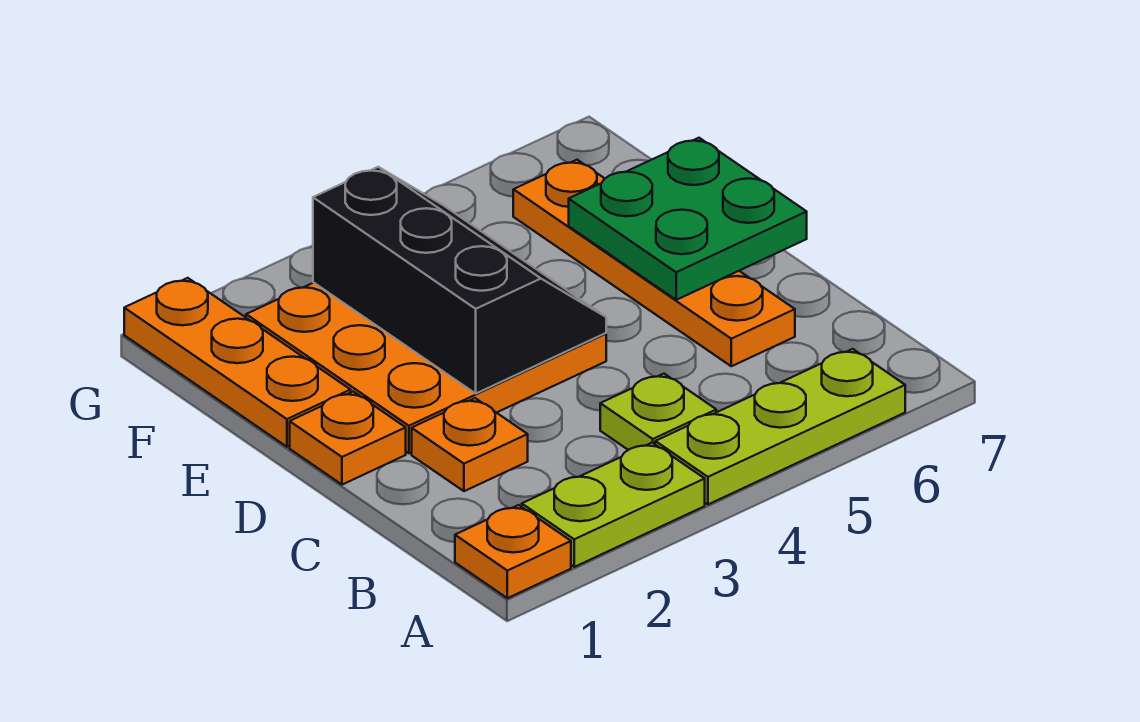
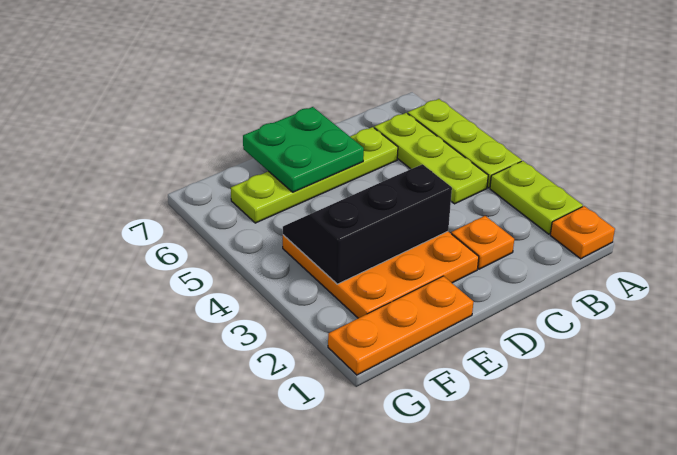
lime 1x1 plate [600,374,716,450] -> lime 1x3 plate [374,113,488,204]
orange 1x4 plate [513,160,795,366] -> lime 1x4 plate [231,127,398,223]
orange 1x1 plate [290,392,406,485] -> none

